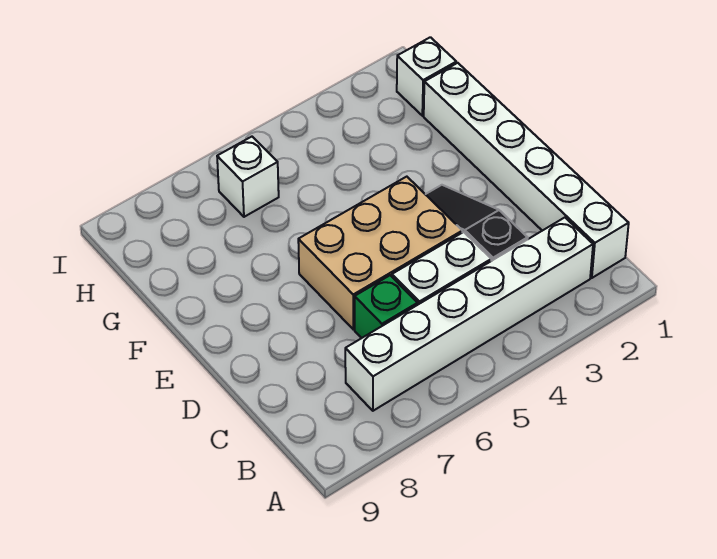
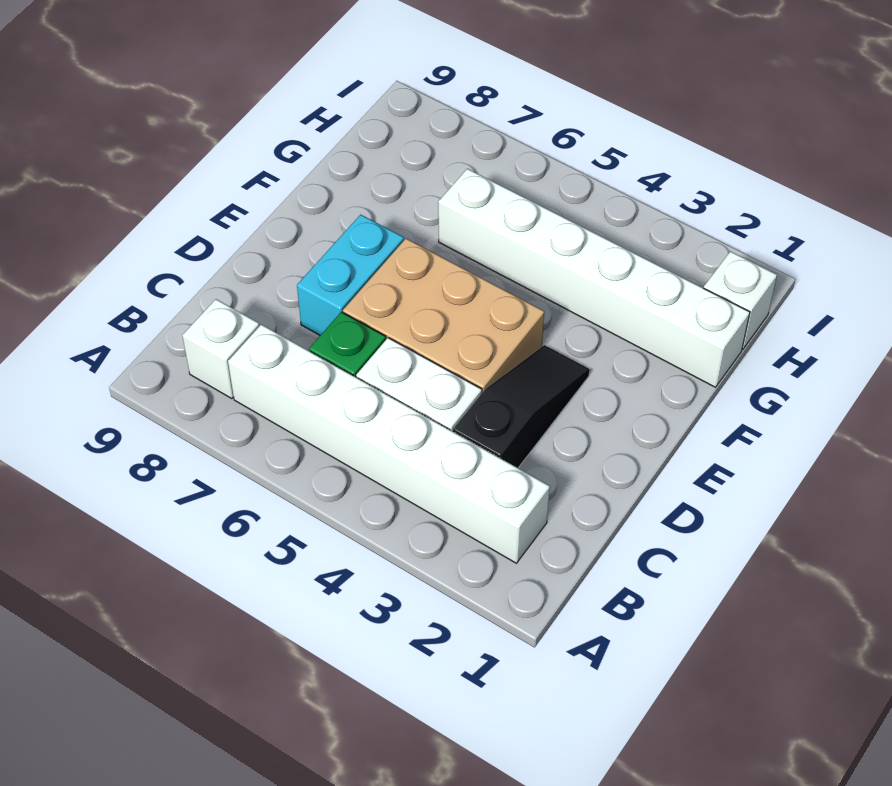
white 1x6 brick [424,63,629,278] -> white 1x6 brick turned to [438,169,750,387]
none -> cyan 1x2 brick [297,215,404,335]
white 1x1 brick [217,137,279,217] -> white 1x1 brick moved to [182,299,259,399]

